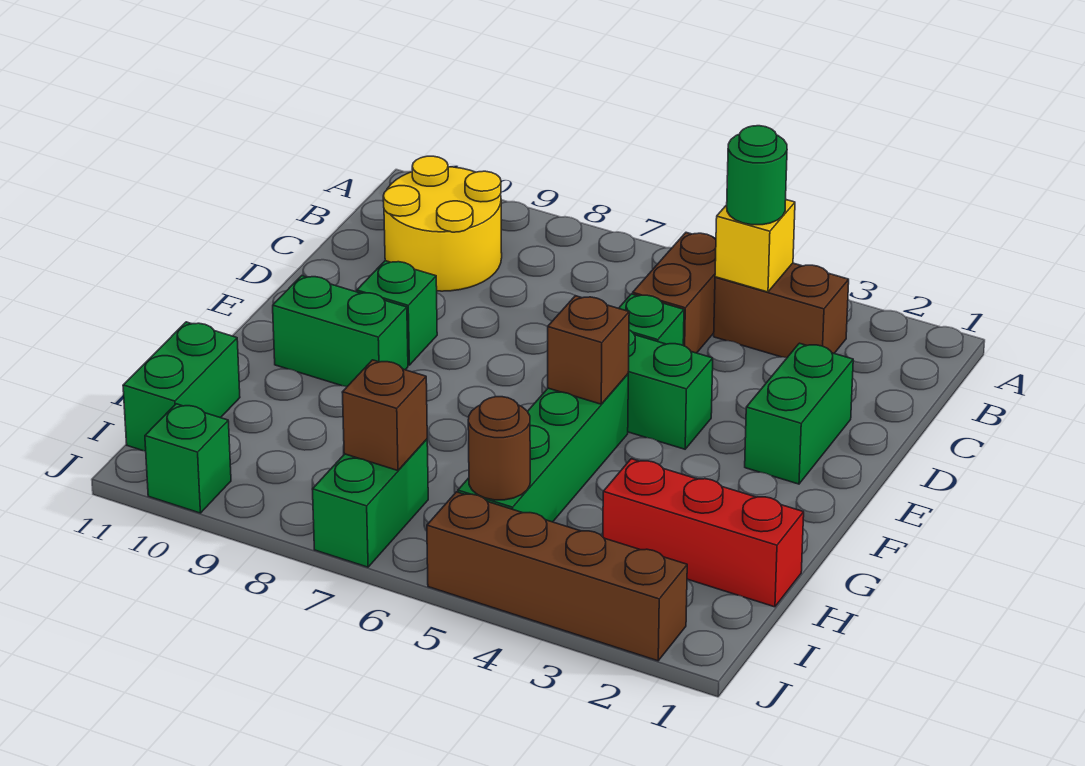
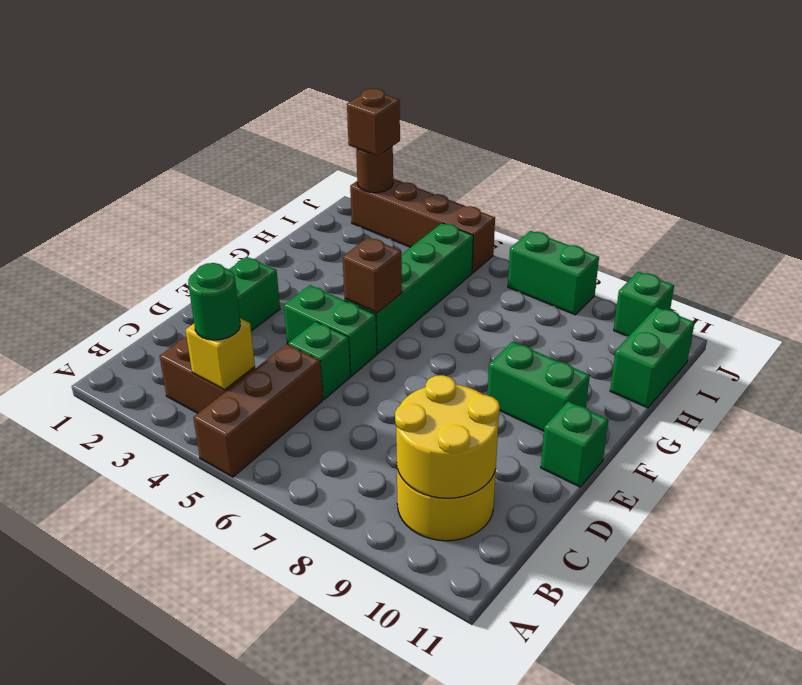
brown 1x2 brick [633,233,716,353] -> brown 1x3 brick [193,344,323,477]
none -> yellow 2x2 round brick [395,375,500,498]
green 1x1 brick [357,261,437,365] -> green 1x1 brick moved to [541,401,608,487]
red 1x3 brick [603,459,804,607] -> none
brown 1x1 round brick [468,397,530,500] -> brown 1x1 round brick moved to [356,146,393,193]
green 1x2 brick [312,439,428,567] -> green 1x2 brick turned to [508,231,599,315]
brown 1x1 brick [342,360,427,471] -> brown 1x1 brick moved to [347,89,400,156]

